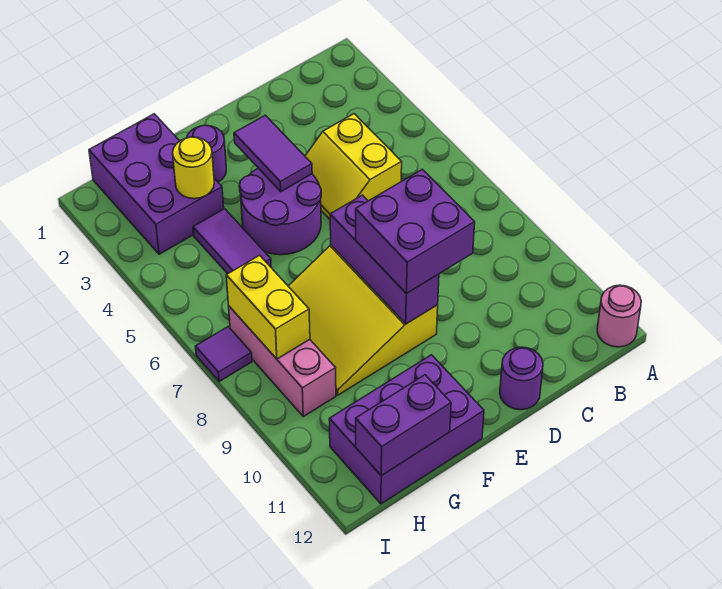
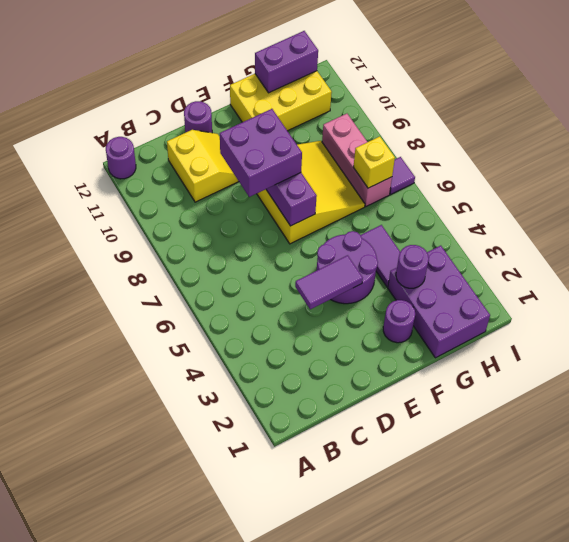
pink 1x1 round brick [597,285,641,347] -> purple 1x1 round brick [106,137,136,179]
yellow 2x2 slope [305,114,402,219] -> yellow 2x2 slope moved to [167,130,239,202]
purple 1x2 tile [234,115,312,191] -> purple 1x2 tile turned to [295,255,363,309]
purple 2x3 brick [329,355,484,504] -> yellow 2x3 brick [230,71,332,131]
yellow 1x1 round brick [173,137,214,199] -> purple 1x1 round brick [396,245,429,288]
yellow 1x2 brick [226,255,310,359] -> yellow 1x1 brick [353,137,395,188]

